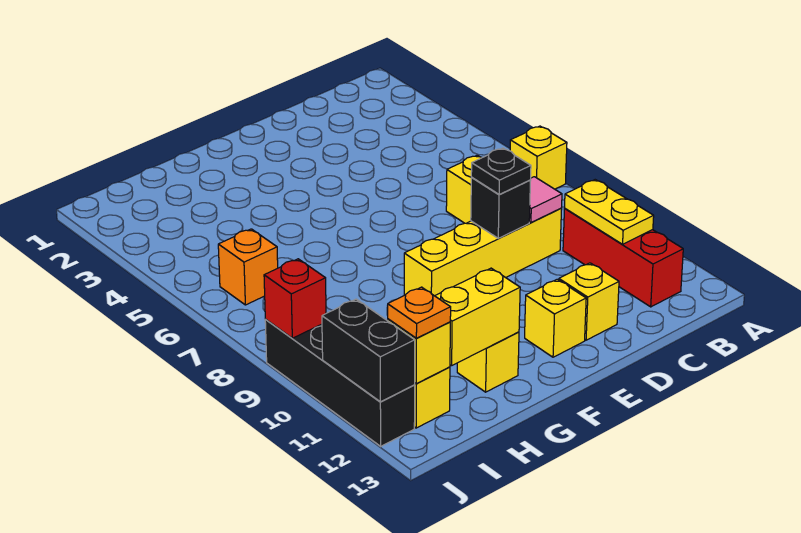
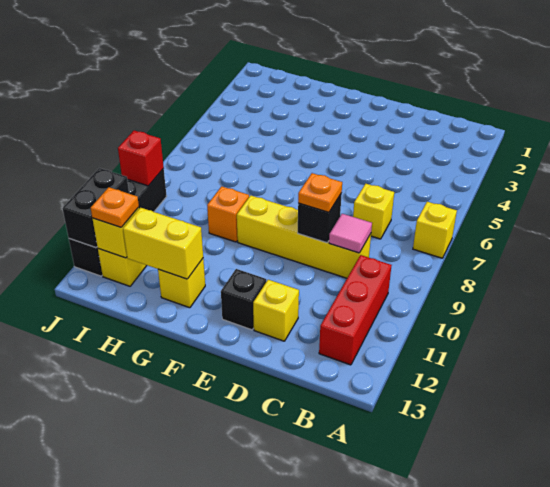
yellow 1x2 plate [565,180,654,244] -> none
black 1x1 plate [471,148,531,195] -> orange 1x1 plate [298,173,342,212]
yellow 1x1 brick [525,279,586,357] -> black 1x1 brick [221,269,266,330]
orange 1x1 brick [218,229,278,305] -> orange 1x1 brick moved to [207,186,249,242]

